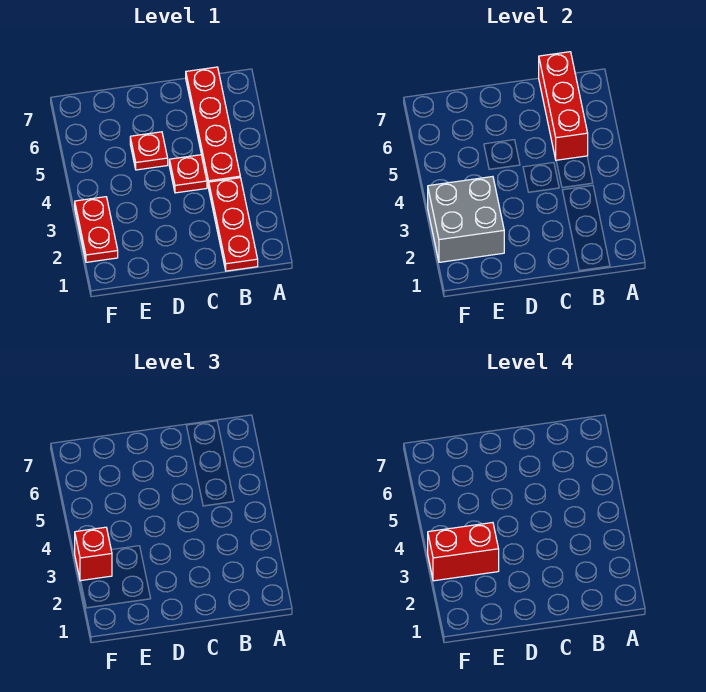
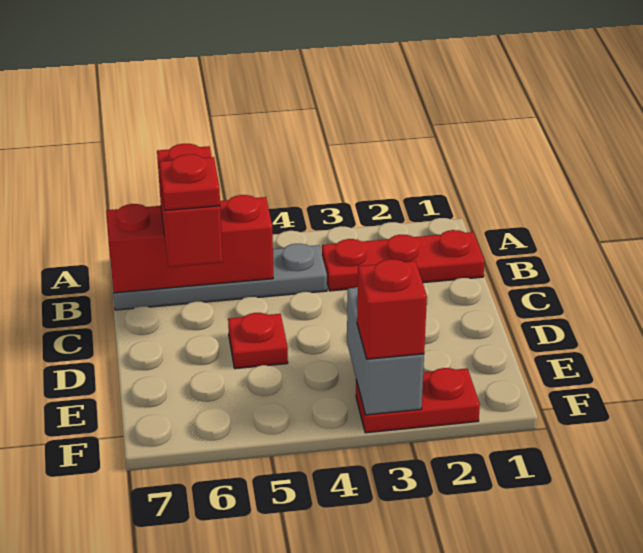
red 1x4 plate [186,67,240,188] -> grey 1x4 plate [114,244,327,310]
red 1x1 plate [169,155,207,193] -> red 1x1 plate moved to [160,154,220,210]
grey 2x2 brick [428,177,504,262] -> grey 1x2 brick [347,288,424,415]
red 1x2 brick [428,523,499,581] -> red 1x2 brick moved to [157,144,223,267]

